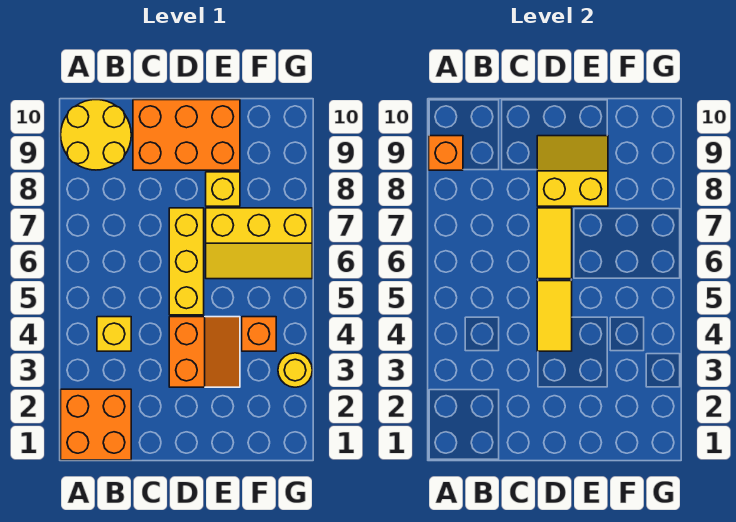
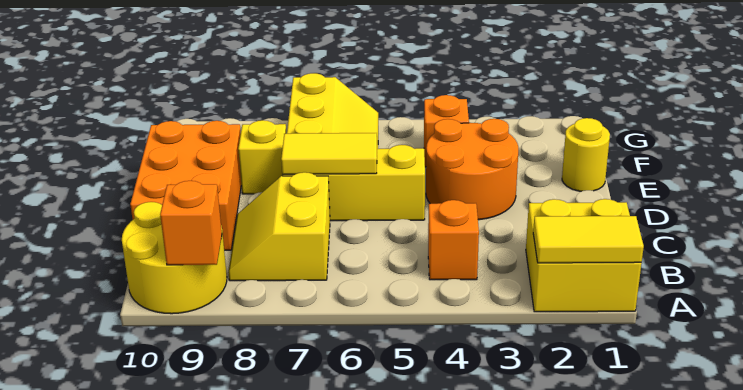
orange 2x2 brick [61,389,131,460] -> yellow 2x2 brick [526,199,642,312]
yellow 1x1 brick [97,317,131,351] -> orange 1x1 brick [428,200,479,280]
orange 2x2 slope [169,317,240,387] -> orange 2x2 round brick [426,119,518,220]
yellow 1x2 tile [537,281,572,351] -> yellow 1x2 tile moved to [533,216,644,263]
yellow 2x2 slope [537,136,608,206] -> yellow 2x2 slope moved to [228,172,330,281]
yellow 1x1 round brick [278,353,312,387] -> yellow 1x1 round brick moved to [562,118,610,191]

